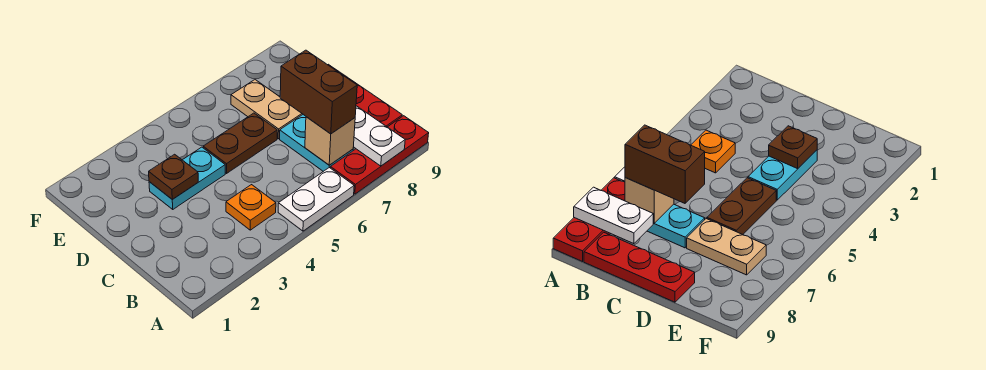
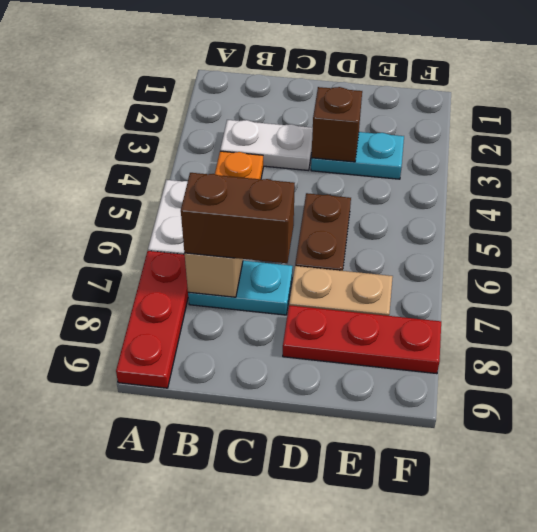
white 1x2 plate [354,106,405,166] -> white 1x2 plate moved to [220,120,313,170]
red 1x3 plate [328,64,402,127] -> red 1x3 plate moved to [283,305,441,374]
cyan 1x2 plate [149,147,225,209] -> cyan 1x2 plate turned to [311,132,404,179]
brown 1x1 plate [149,154,198,199] -> brown 1x1 brick [311,87,362,162]

